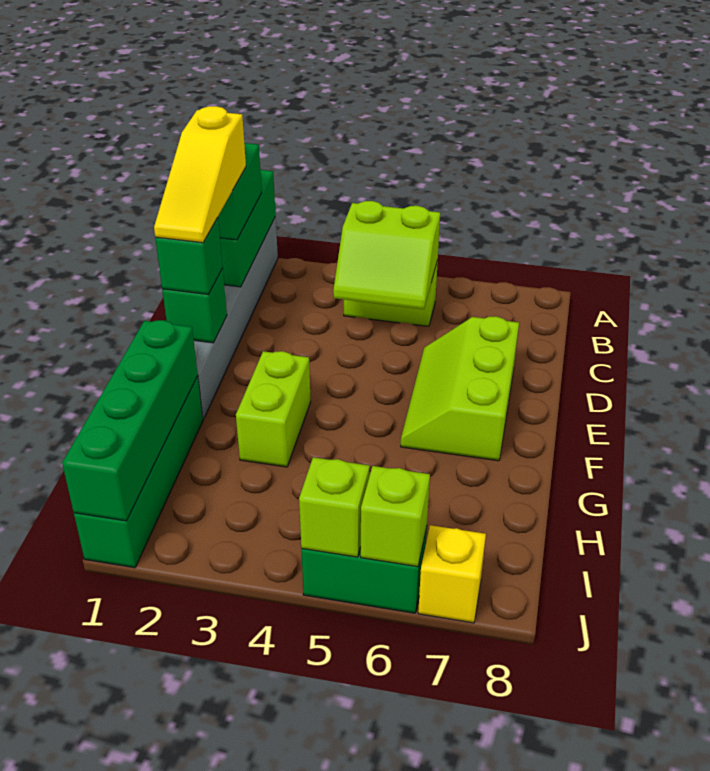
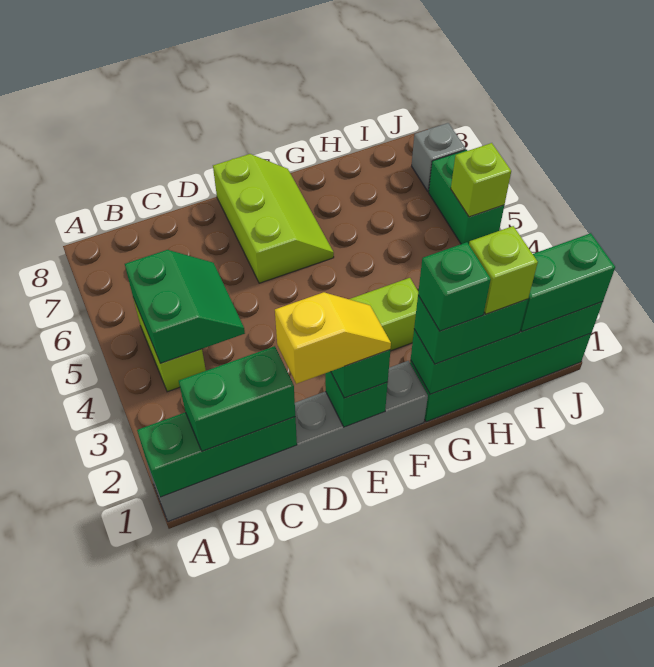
lime 2x2 slope [333,201,440,309] -> green 2x2 slope [125,250,245,363]
yellow 1x3 slope [154,106,246,243] -> yellow 1x2 slope [275,292,391,384]
lime 2x3 slope [401,316,519,461] -> lime 2x3 slope turned to [213,154,334,283]
none -> green 1x2 brick [414,296,528,364]
none -> green 1x1 brick [418,242,491,331]
none -> green 1x2 brick [520,233,615,332]
lime 1x1 brick [361,466,430,567] -> lime 1x1 brick moved to [469,226,538,314]
yellow 1x1 brick [418,525,486,623] -> grey 1x1 brick [412,123,466,191]

